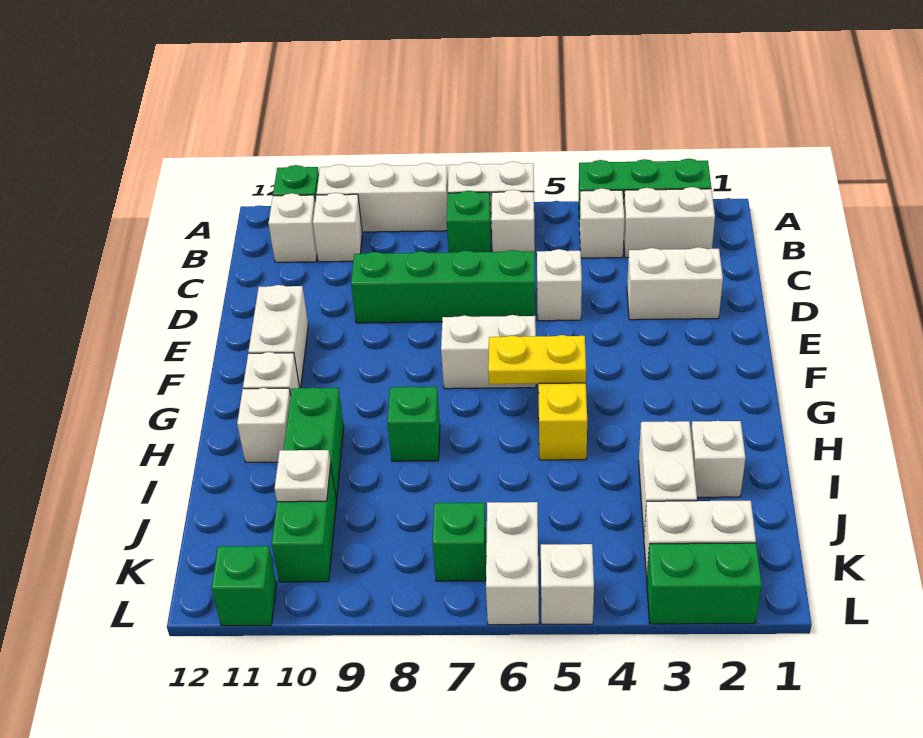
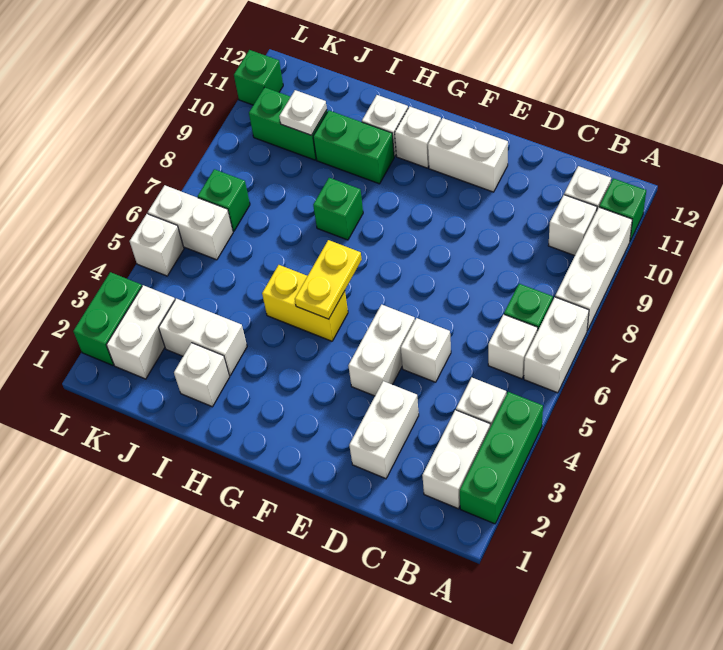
green 1x4 brick [351,250,535,323] -> none
white 1x2 brick [441,315,536,389] -> white 1x2 brick moved to [348,305,415,396]

